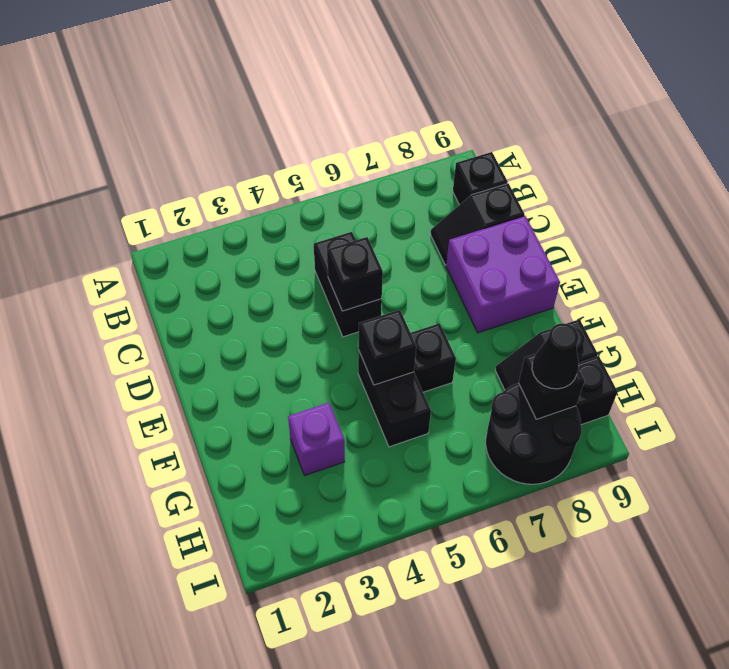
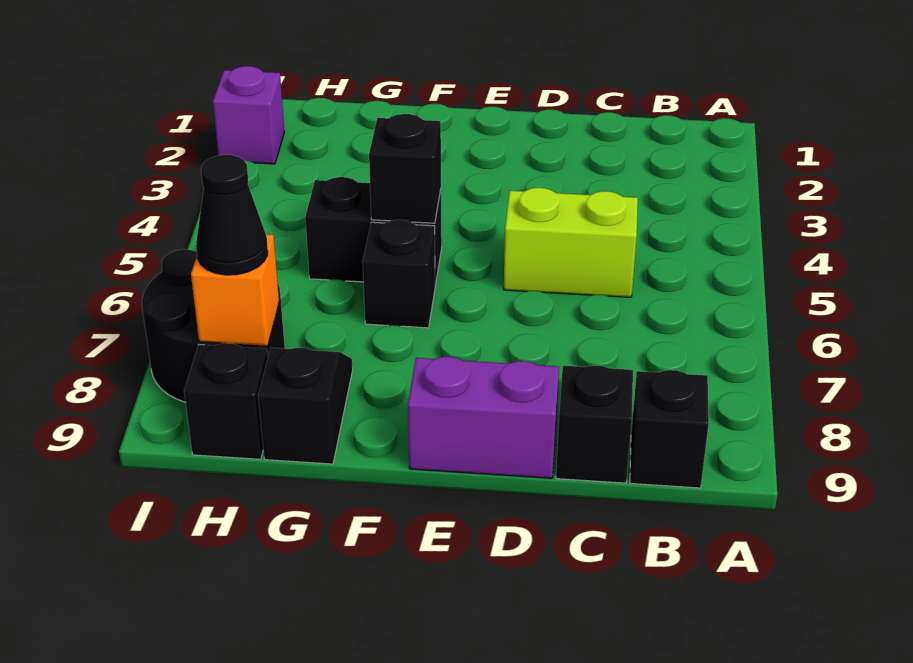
black 1x2 brick [314,232,382,337] -> lime 1x2 brick [504,188,638,297]
black 1x1 brick [327,237,383,311] -> none
purple 2x2 brick [446,216,560,333] -> purple 1x2 brick [408,356,559,478]
purple 1x1 brick [288,403,345,476] -> purple 1x1 brick moved to [213,66,284,164]
black 1x1 brick [519,354,585,419] -> orange 1x1 brick [191,234,279,346]

